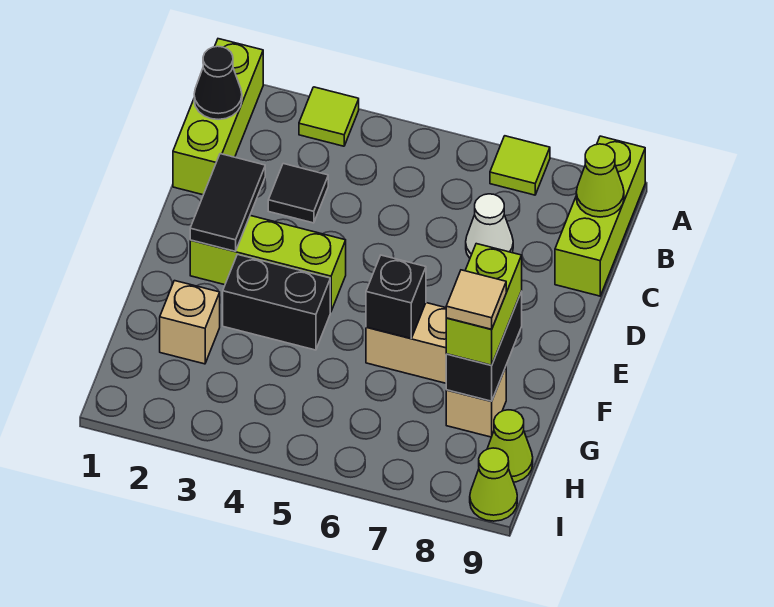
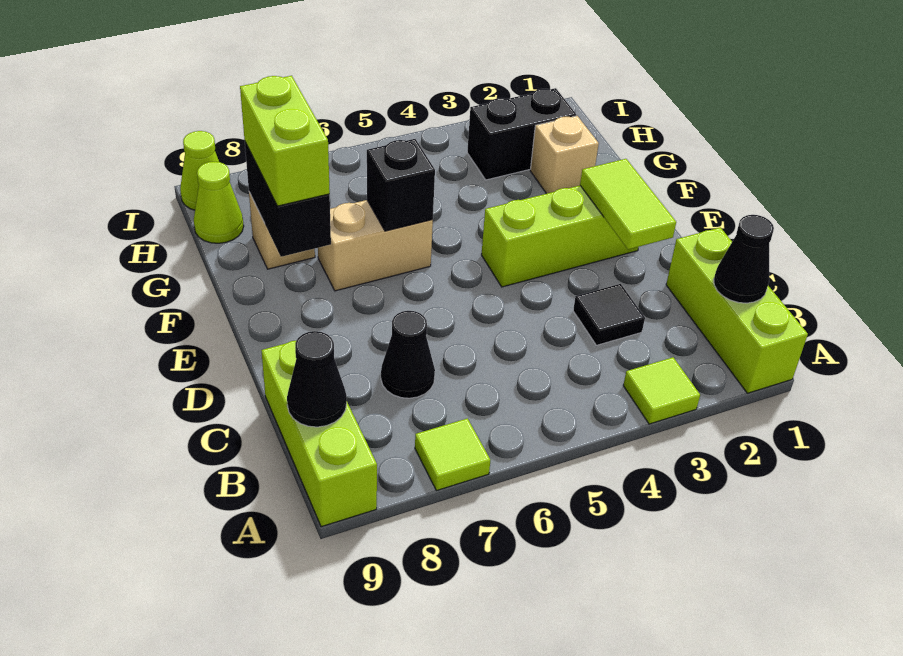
lime 1x1 cone [576,144,624,217] -> black 1x1 cone [287,331,347,427]
white 1x1 cone [466,194,513,258] -> black 1x1 cone [381,311,435,398]
black 1x2 tile [190,154,265,251] -> lime 1x2 tile [580,159,676,249]
black 1x2 brick [223,254,330,350] -> black 1x2 brick moved to [467,88,576,180]
tan 1x1 tile [446,270,506,329] -> none

